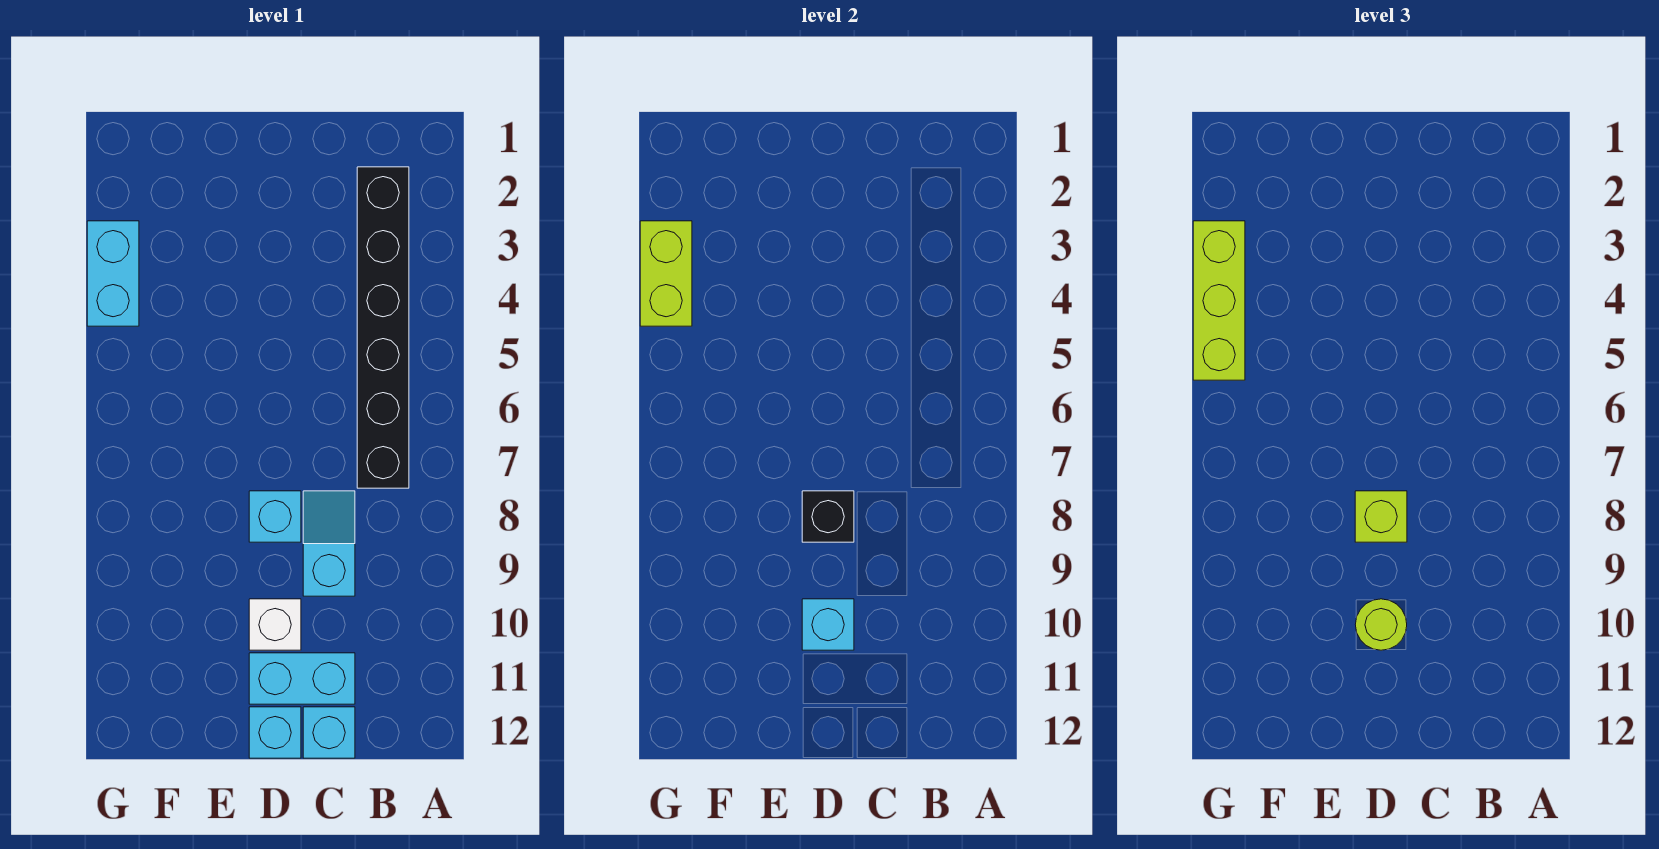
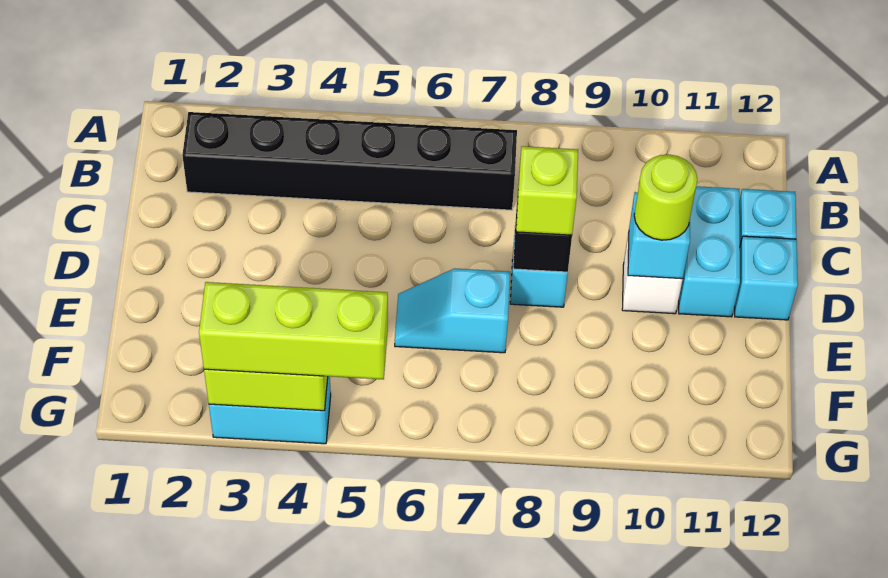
cyan 1x2 slope [303,491,355,596] -> cyan 1x2 slope moved to [395,268,510,353]

